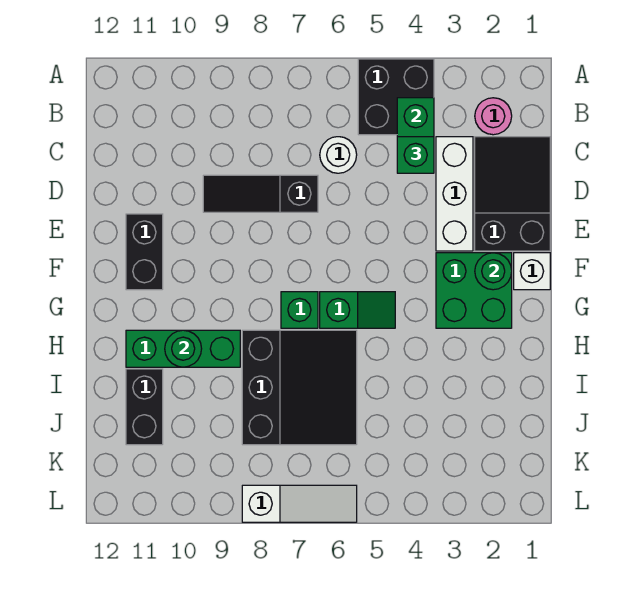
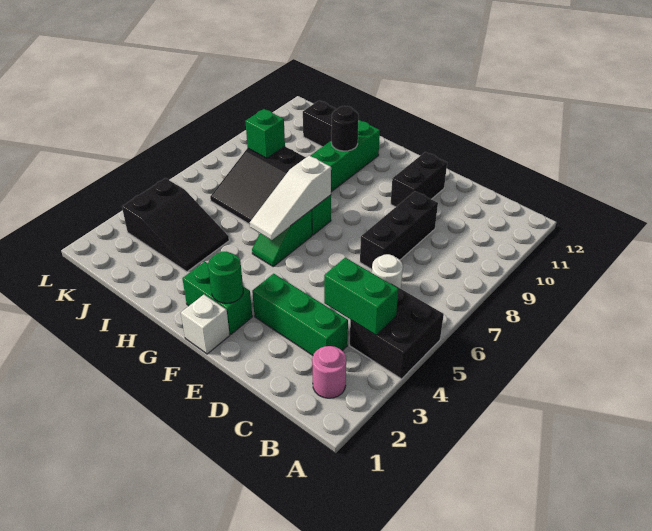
black 2x3 slope [475,137,550,251] -> black 2x3 slope moved to [122,178,229,272]
white 1x3 brick [436,137,473,251] -> green 1x3 brick [252,274,348,355]
green 1x1 brick [397,137,434,173] -> green 1x1 brick moved to [245,109,285,158]
black 1x3 slope [203,175,318,212] -> black 1x3 brick [360,191,438,269]
black 1x2 brick [126,214,163,290] -> black 1x2 brick turned to [391,152,447,207]
green 2x2 brick [436,253,512,328] -> green 1x2 brick [182,262,252,334]
green 1x1 round brick [165,330,202,367] -> black 1x1 round brick [331,106,359,151]
white 1x3 slope [242,485,357,522] -> white 1x3 slope moved to [250,155,331,240]

